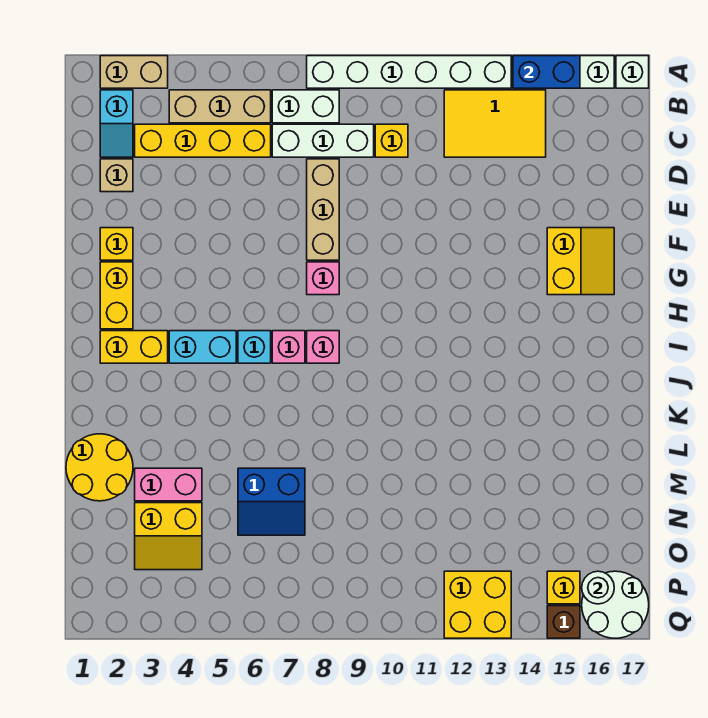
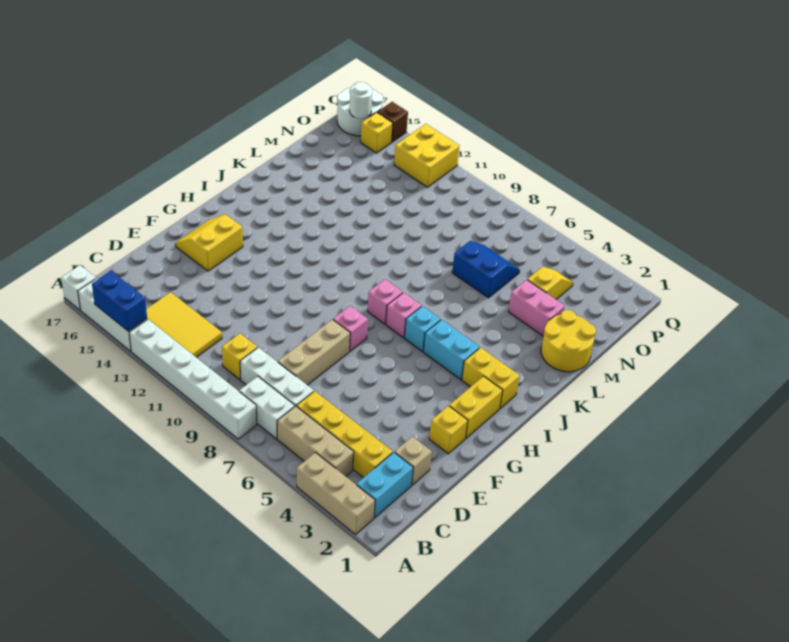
tan 1x2 brick [100,56,168,88] -> tan 1x3 brick [297,453,375,535]
cyan 1x2 slope [100,90,133,157] -> cyan 1x2 brick [357,452,413,518]
yellow 2x2 slope [135,503,202,570] -> yellow 1x2 slope [527,267,573,300]

